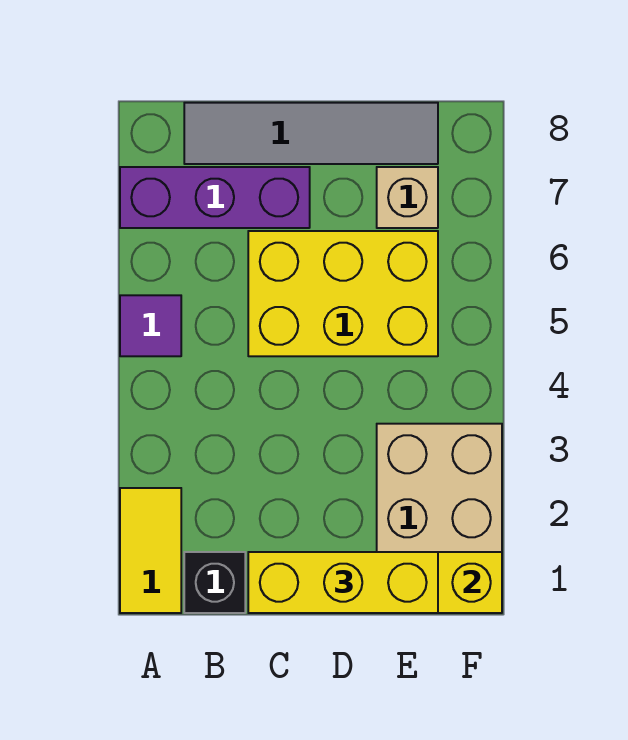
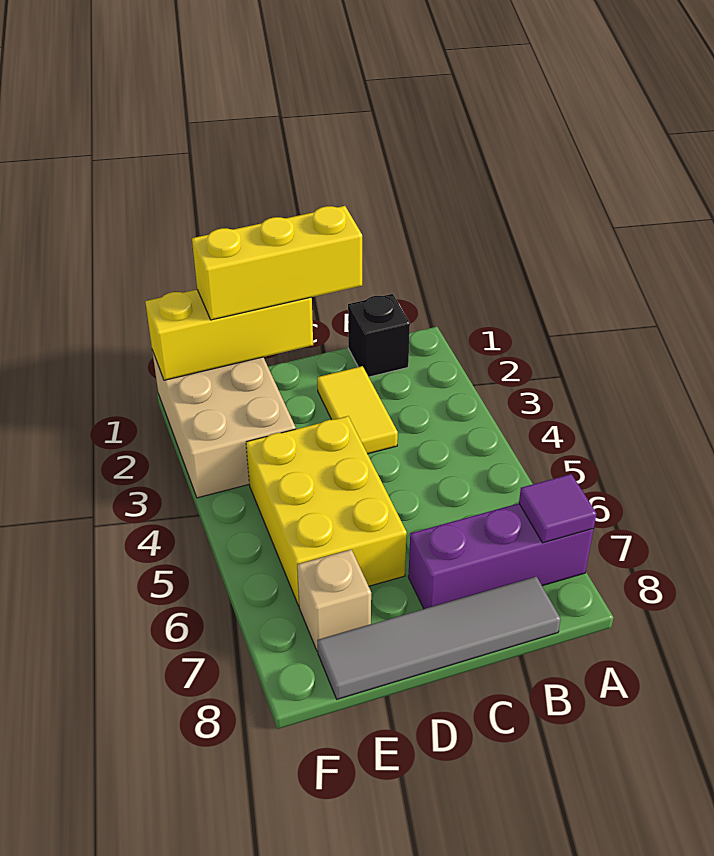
yellow 1x2 tile [120,488,181,613] -> yellow 1x2 tile moved to [317,366,398,454]
purple 1x1 tile [120,295,181,356] -> purple 1x1 tile moved to [519,474,597,543]
yellow 2x3 brick [248,231,438,356] -> yellow 2x3 brick turned to [246,416,407,606]

